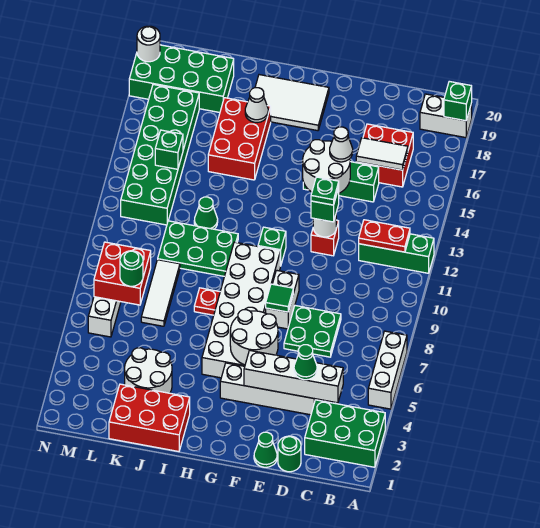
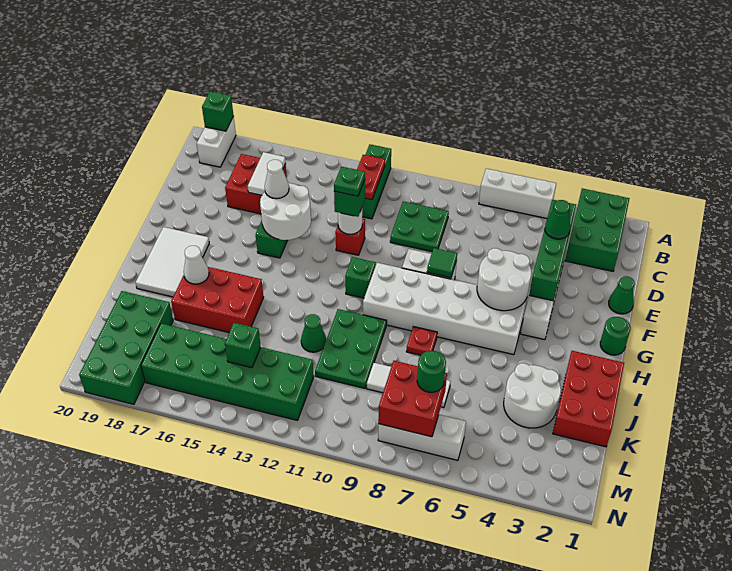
white 1x4 brick [244,350,343,403] -> green 1x4 brick [529,200,576,301]
green 1x1 round brick [278,436,301,472] -> green 1x1 round brick moved to [600,317,631,355]
green 2x2 plate [284,306,341,357] -> green 2x2 plate moved to [390,201,449,252]
white 1x1 round brick [137,26,160,62] -> none

